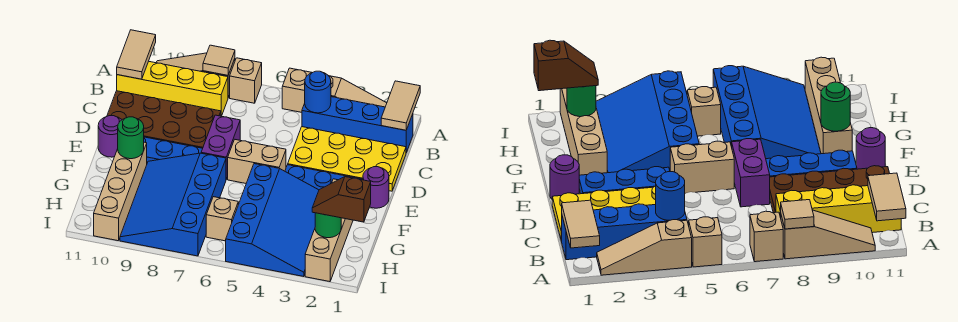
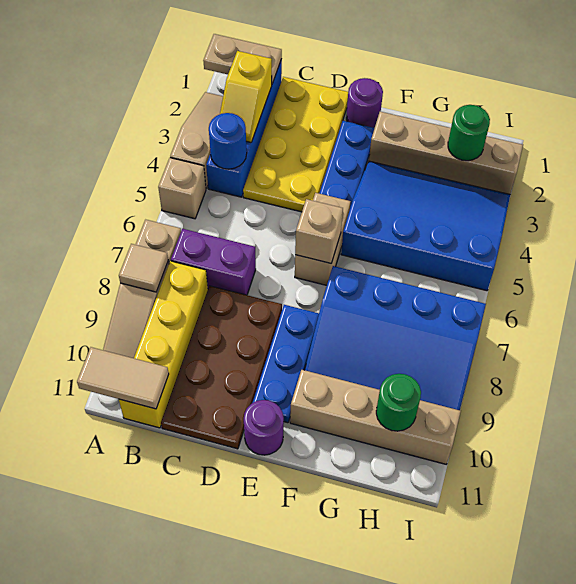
tan 1x2 tile [381,81,420,130] -> tan 1x2 plate [203,34,282,84]
none -> yellow 1x2 slope [220,51,272,142]
purple 1x2 brick [201,115,240,179] -> purple 1x2 brick moved to [171,229,256,295]
green 1x1 round brick [118,117,144,159] -> green 1x1 round brick moved to [376,374,421,431]
brown 1x2 slope [312,177,371,222] -> none
tan 1x1 brick [206,197,238,241] -> tan 1x1 brick moved to [295,199,343,263]

